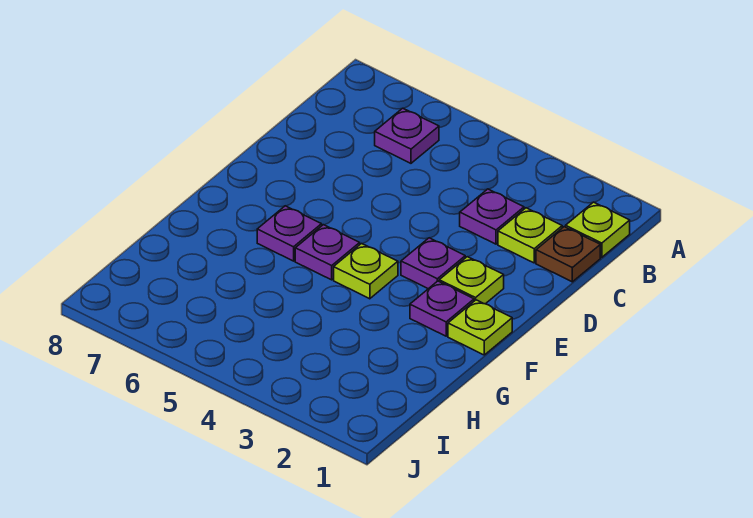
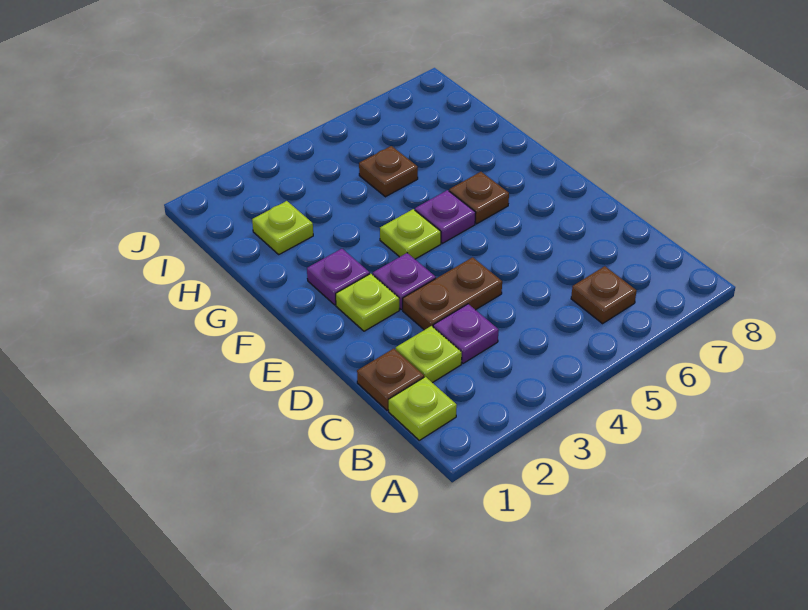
purple 1x1 plate [375,108,439,163] -> brown 1x1 plate [571,266,636,324]
none -> brown 1x2 plate [403,257,502,330]
lime 1x1 plate [448,300,512,355] -> lime 1x1 plate moved to [252,201,313,254]
purple 1x1 plate [257,206,322,261] -> brown 1x1 plate [449,172,509,224]
none -> brown 1x1 plate [359,146,418,197]

